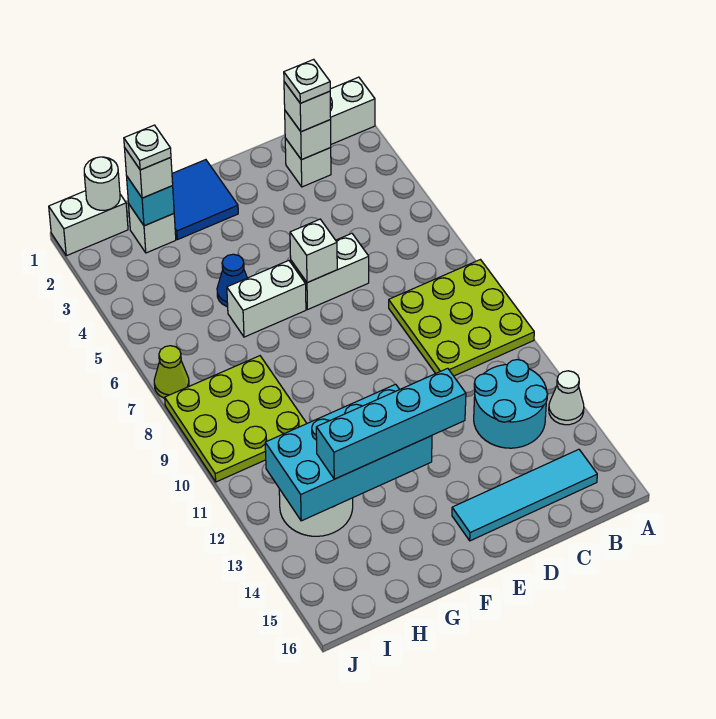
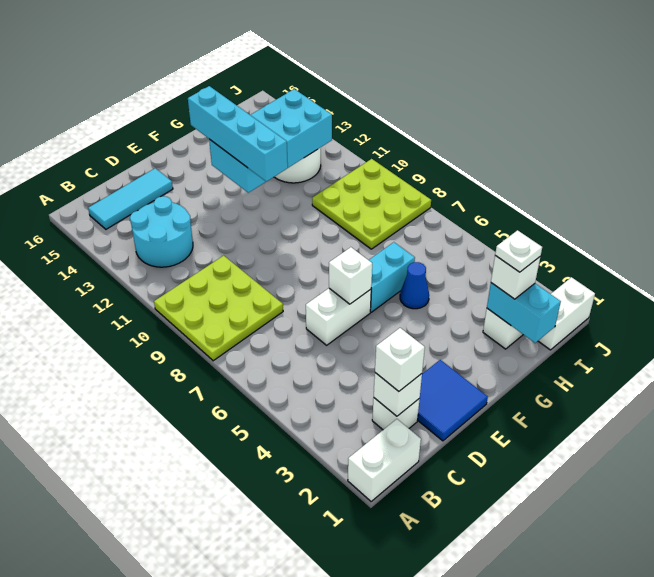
white 1x1 cone [549,371,584,425] -> none
cyan 1x4 tile [452,449,597,541] -> cyan 1x3 tile [88,168,173,229]
white 1x1 plate [284,59,330,103] -> none
cyan 1x4 brick [316,368,466,479] -> cyan 1x4 brick turned to [188,86,288,181]
blue 2x2 tile [172,160,238,240] -> blue 2x2 tile moved to [417,360,488,441]
white 1x2 brick [227,261,306,337] -> cyan 1x2 brick [369,242,415,312]
cyan 1x1 brick [127,177,174,226] -> cyan 1x2 brick [487,283,561,343]
white 1x1 round brick [84,157,120,210] -> none
lime 1x1 cone [154,346,189,398] -> none

